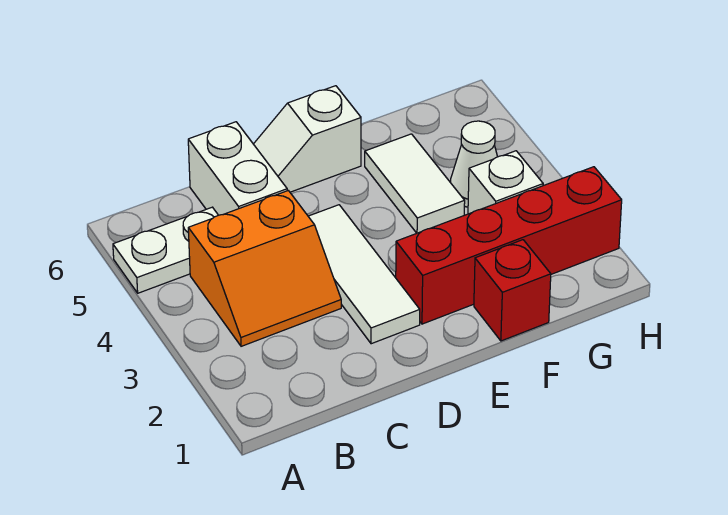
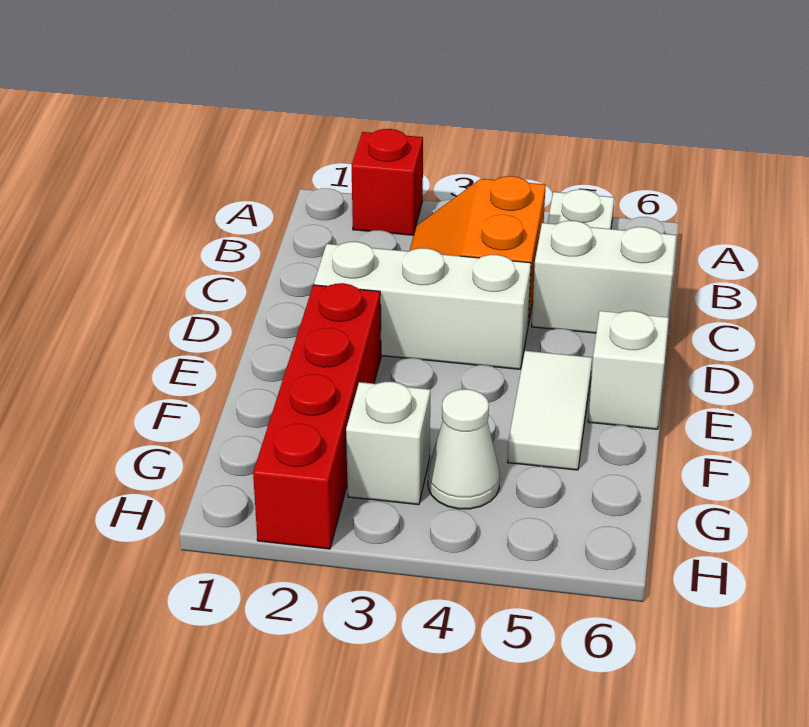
white 1x3 tile [308,205,420,344] -> white 1x3 brick [314,242,531,369]
red 1x1 brick [474,240,551,341] -> red 1x1 brick moved to [352,129,423,235]
white 1x2 tile [365,134,465,233] -> white 1x2 tile turned to [508,351,592,470]

